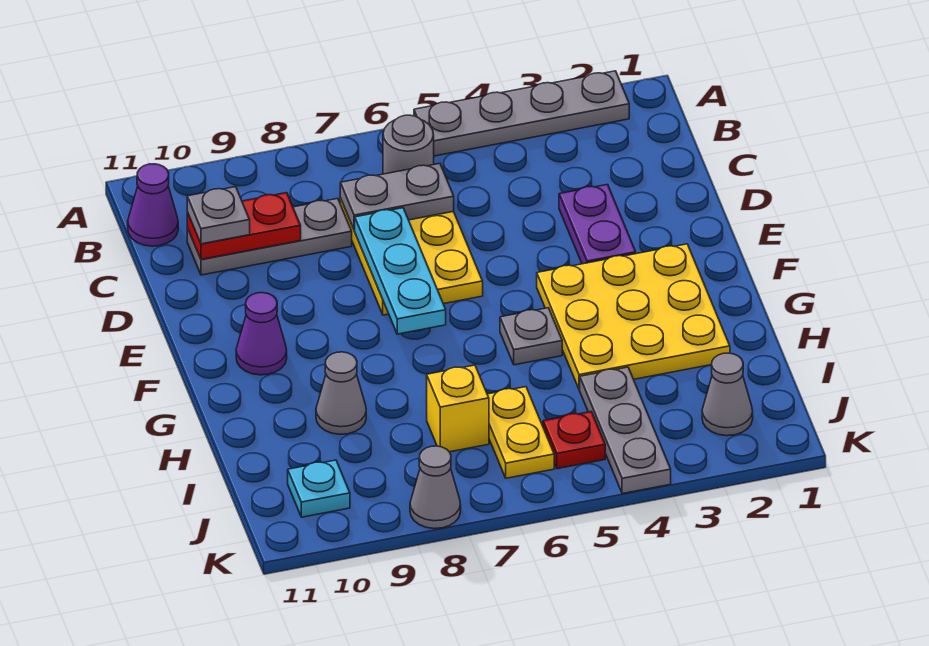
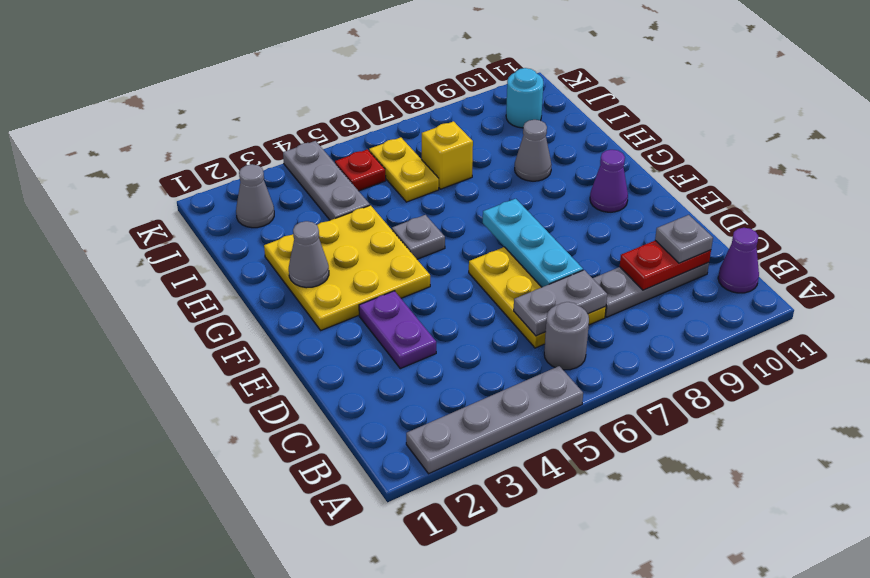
cyan 1x1 plate [288,460,350,517] -> cyan 1x1 round brick [506,68,543,128]
grey 1x1 cone [410,446,461,529] -> grey 1x1 cone moved to [289,221,329,288]

